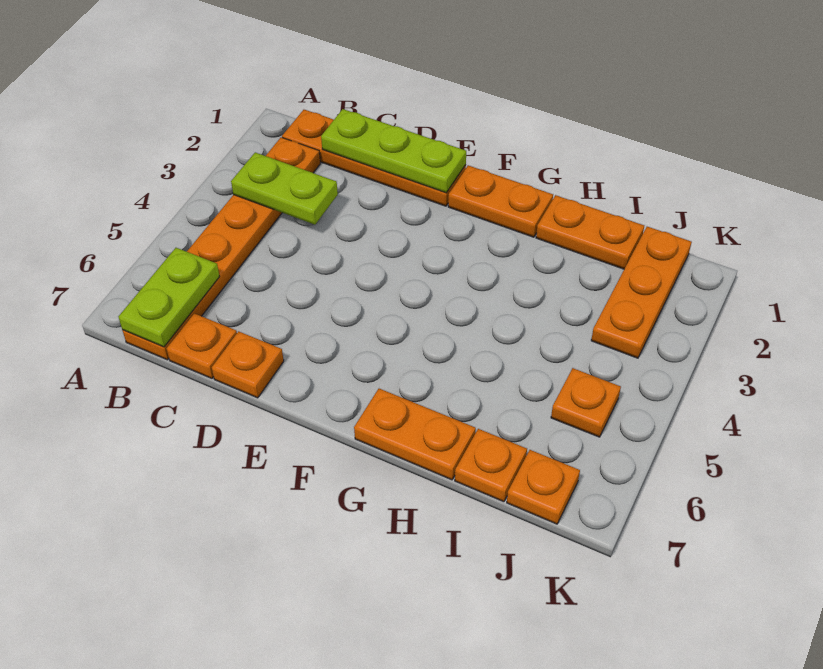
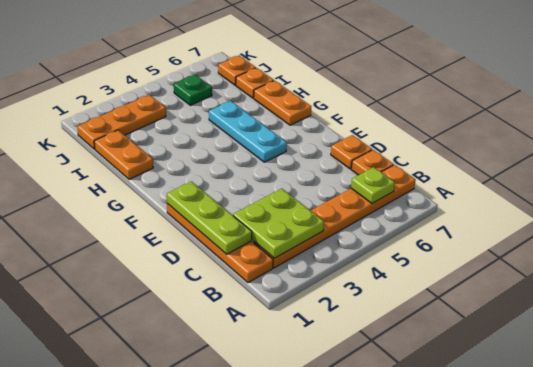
lime 1x2 plate [231,152,338,225] -> lime 2x2 plate [233,189,324,258]
lime 1x2 plate [118,248,220,347] -> lime 1x1 plate [351,167,395,203]
orange 1x2 plate [448,165,553,237] -> none
none -> cyan 1x3 plate [209,101,287,162]
orange 1x1 plate [551,368,621,437] -> green 1x1 plate [174,75,212,105]

